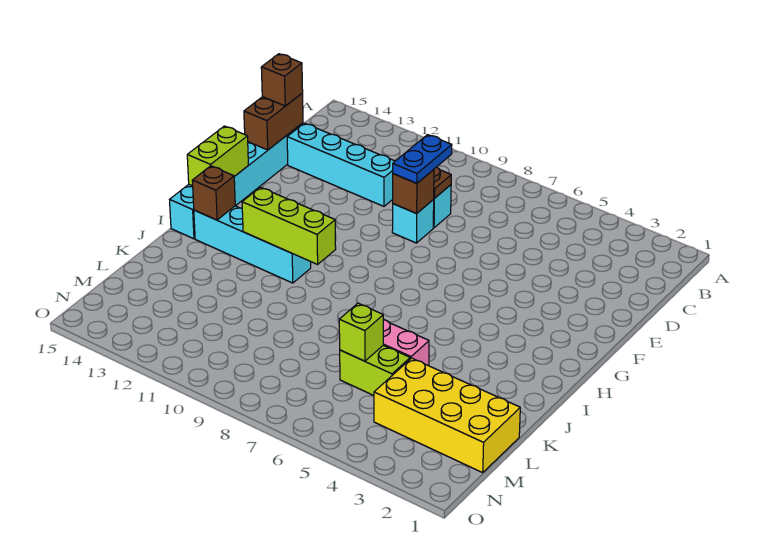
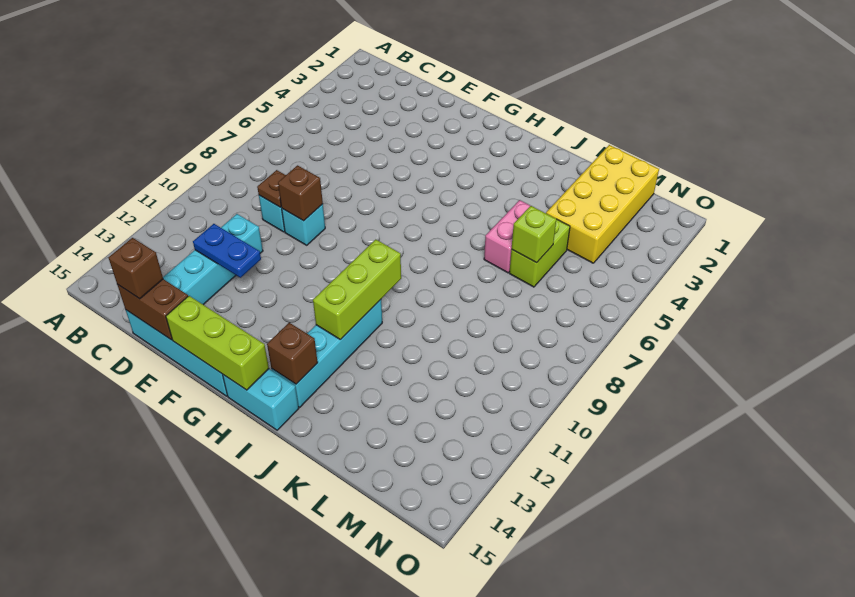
blue 1x2 plate [393,135,452,183] -> blue 1x2 plate moved to [193,224,261,278]
lime 1x2 brick [187,126,248,186] -> lime 1x3 brick [166,296,269,390]

